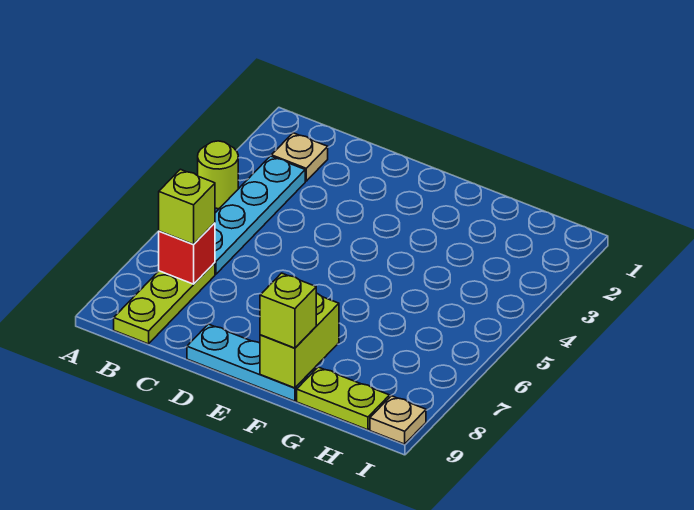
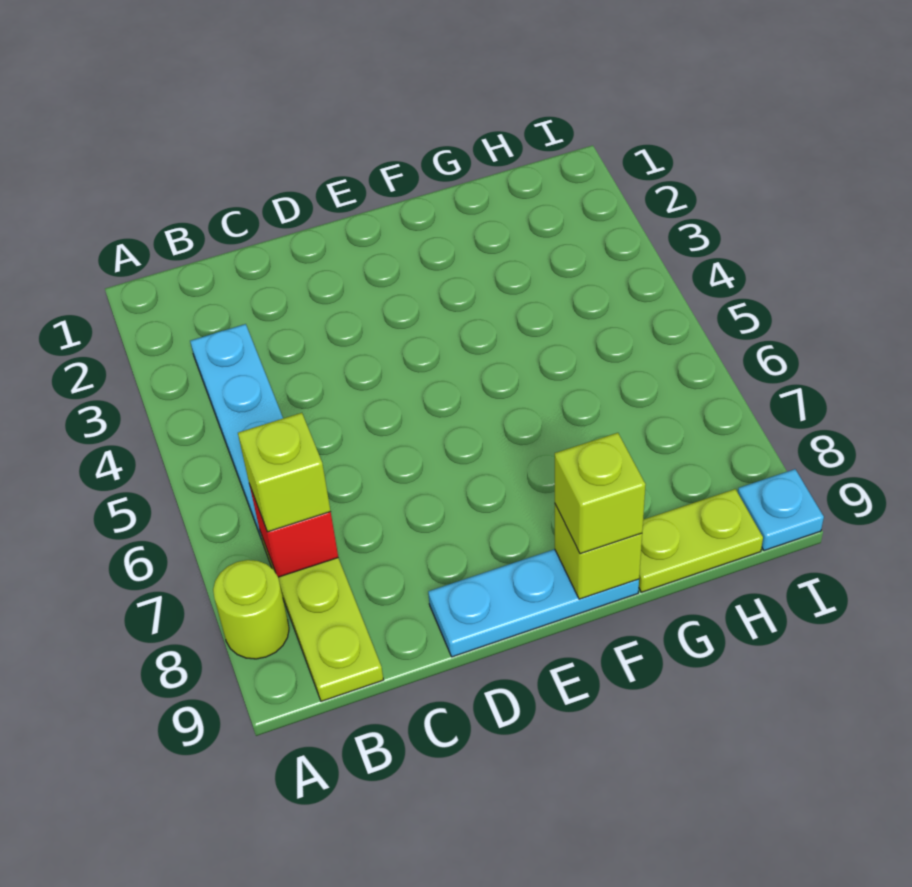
lime 1x1 round brick [198,141,238,209] -> lime 1x1 round brick moved to [213,560,289,659]
tan 1x1 plate [271,133,328,181] -> none
lime 1x2 brick [260,293,339,388] -> lime 1x1 brick [555,505,642,599]
tan 1x1 plate [370,396,426,444] -> cyan 1x1 plate [738,469,824,551]

